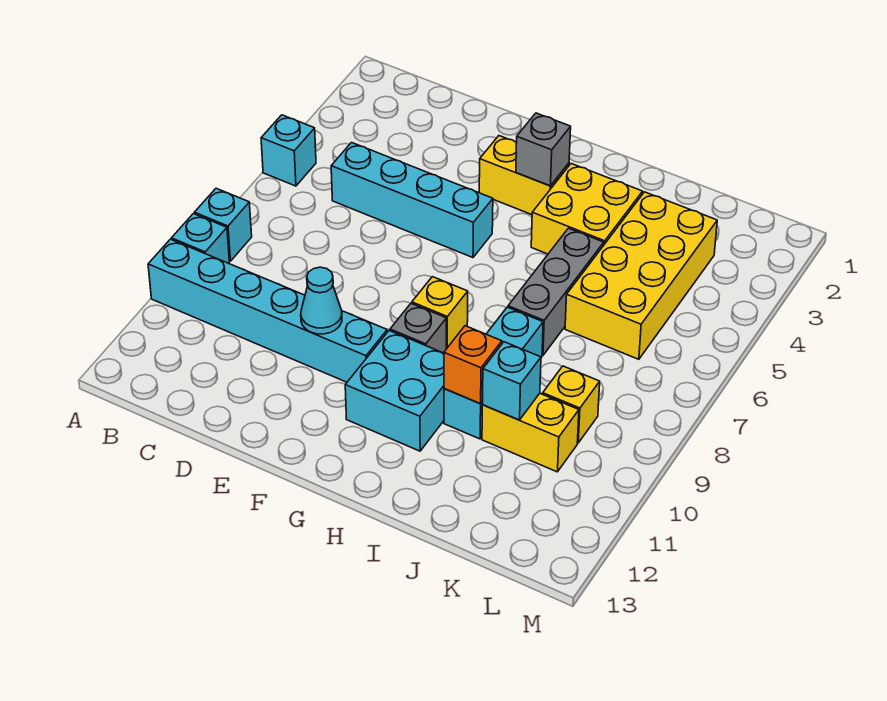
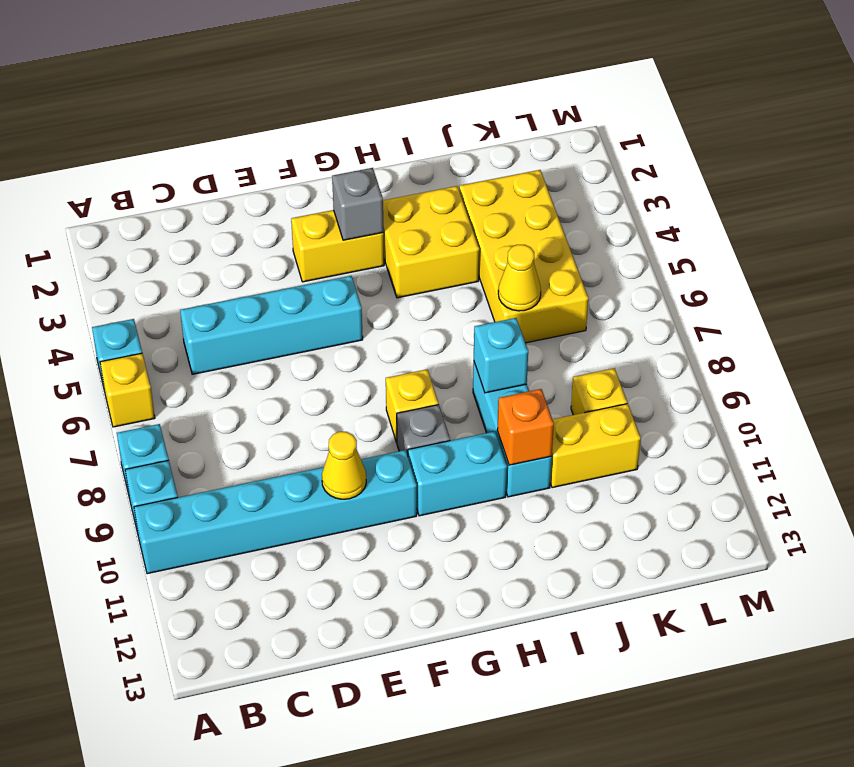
none -> yellow 1x1 brick [100,353,155,427]
cyan 1x1 cone [301,267,342,334] -> yellow 1x1 cone [322,432,366,499]
cyan 2x2 brick [345,330,444,451] -> cyan 1x2 brick [408,431,507,516]
grey 1x3 brick [508,228,604,355] -> none
none -> yellow 1x1 cone [498,245,541,311]
cyan 1x1 brick [482,342,541,420] -> cyan 1x1 brick moved to [474,318,528,393]

